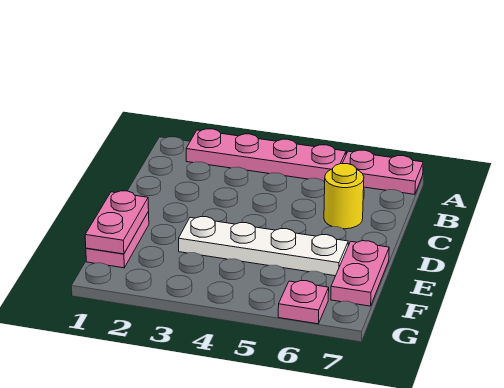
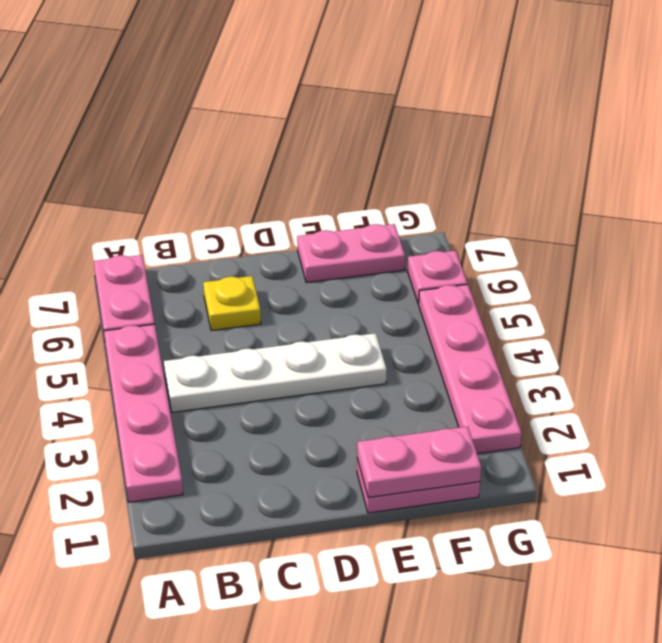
yellow 1x1 round brick [324,164,364,229] -> yellow 1x1 plate [203,276,261,331]
white 1x4 plate [179,217,348,276] -> white 1x4 plate turned to [164,333,387,412]
none -> pink 1x4 plate [419,284,521,454]

